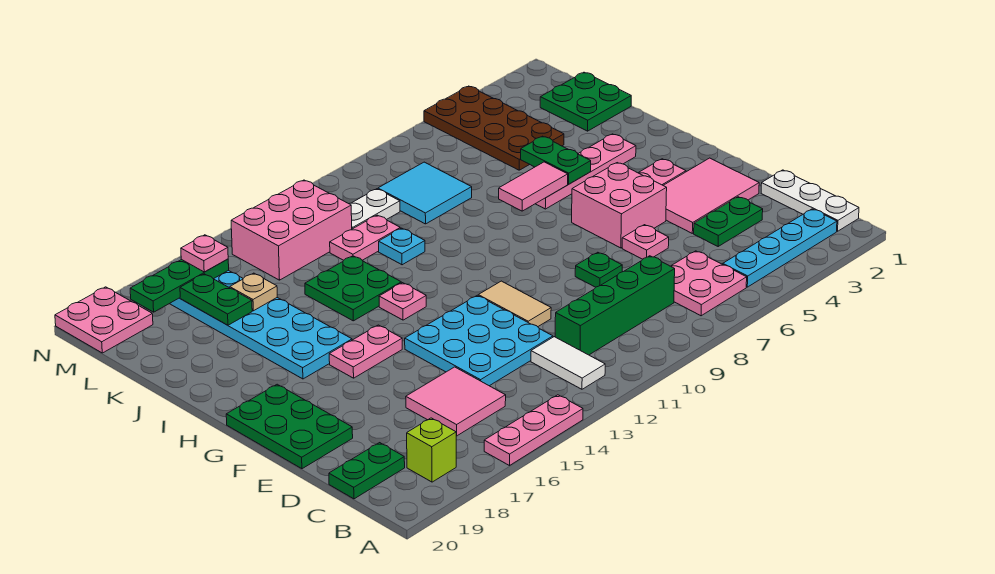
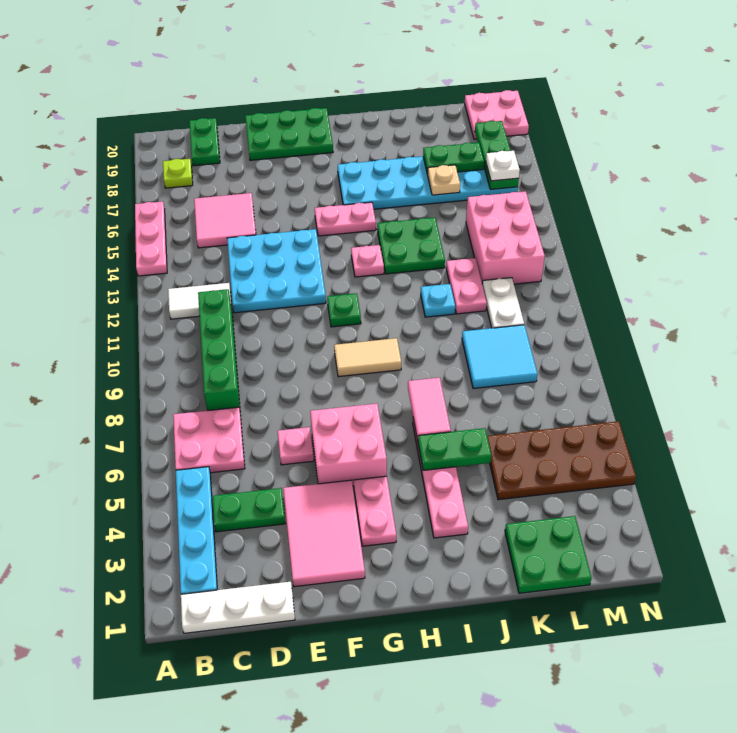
lime 1x1 brick [407,418,456,482] -> lime 1x1 plate [163,159,193,188]
green 1x2 plate [694,197,763,247] -> green 1x2 plate turned to [212,488,285,532]
green 1x1 plate [575,252,622,287] -> green 1x1 plate moved to [327,293,361,327]
tan 1x2 tile [478,281,551,327] -> tan 1x2 tile moved to [334,338,401,377]
pink 1x2 plate [329,325,402,378] -> pink 1x2 plate turned to [315,202,376,236]
pink 1x1 plate [181,235,228,272] -> white 1x1 plate [486,151,520,181]

